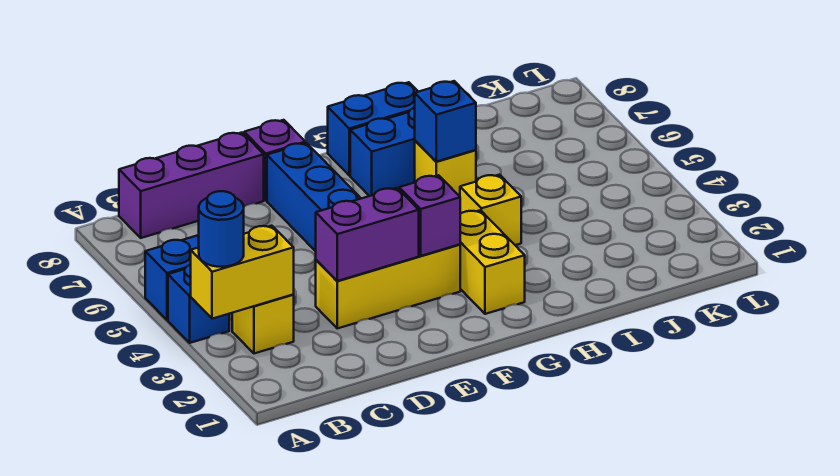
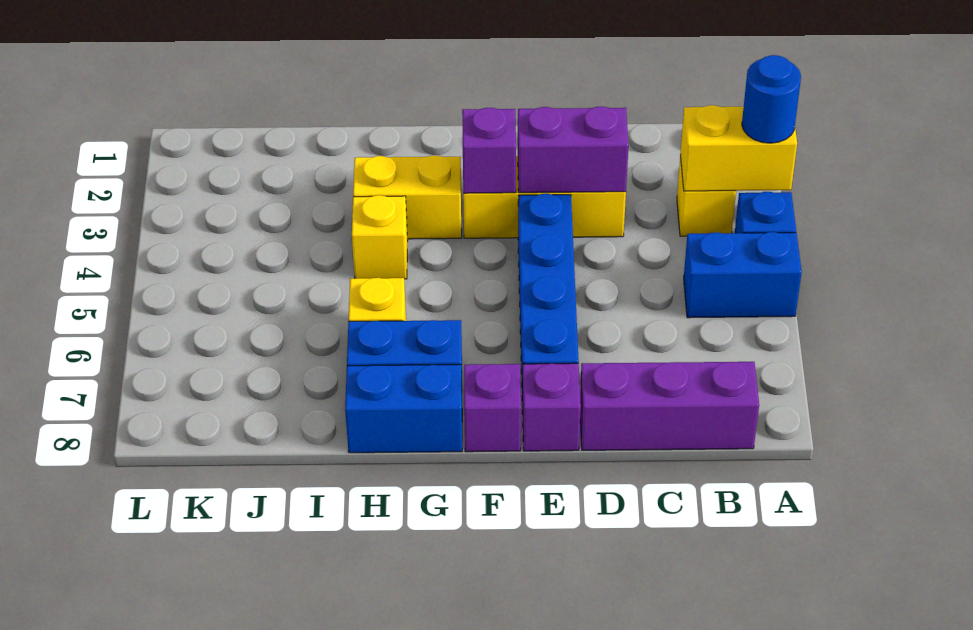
none -> purple 1x1 brick [464,364,521,452]
yellow 1x2 brick [460,210,525,314] -> yellow 1x2 brick turned to [353,156,462,239]
blue 1x1 brick [415,81,476,162] -> none

